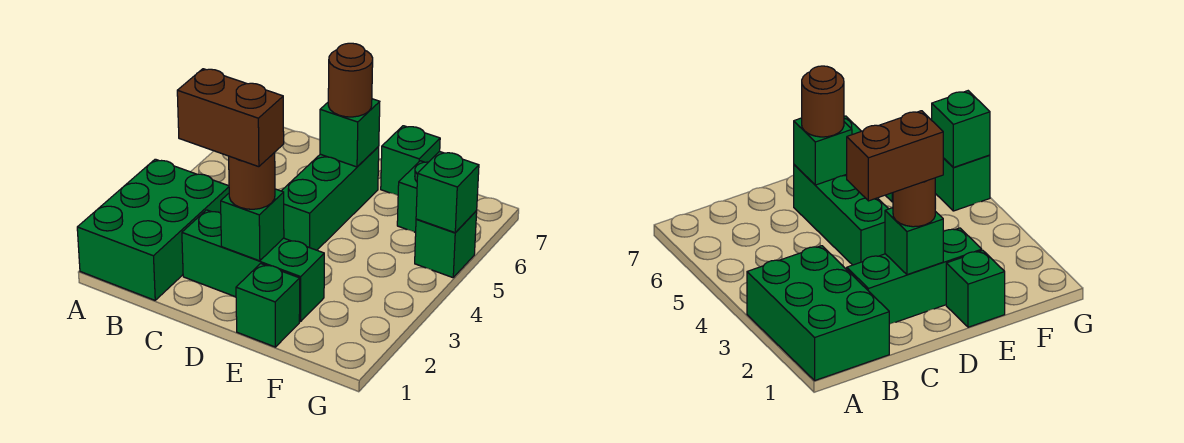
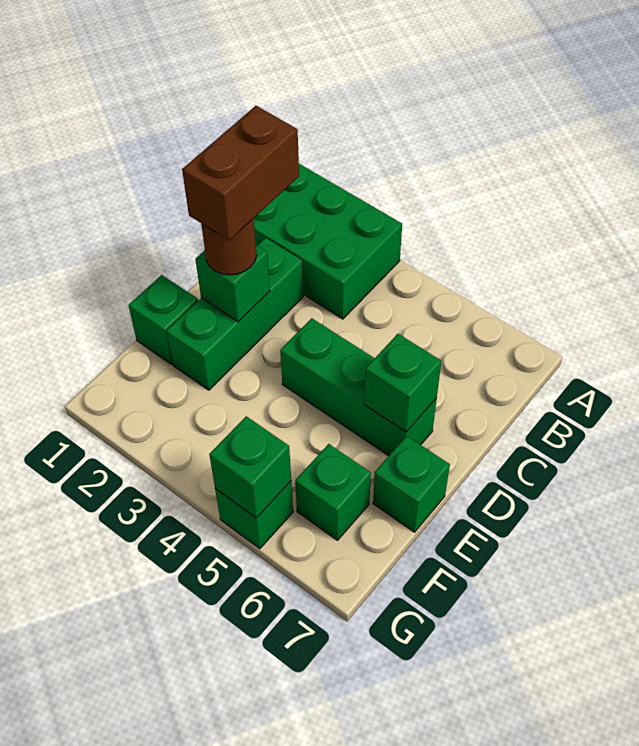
brown 1x1 round brick [328,43,373,117] -> none

